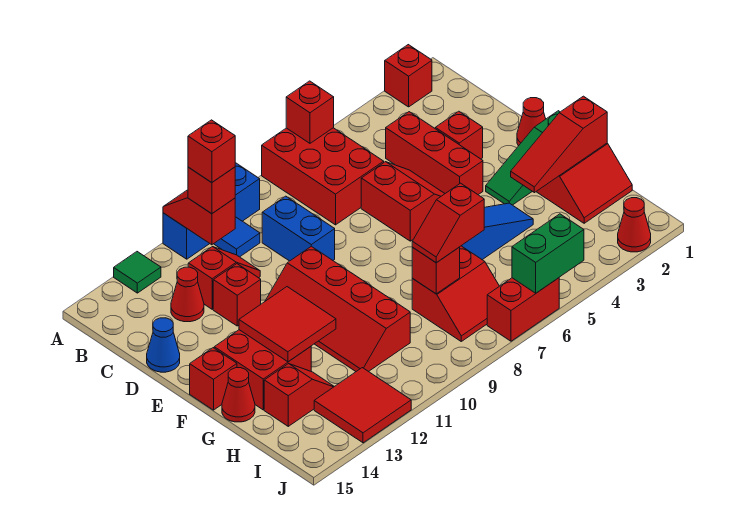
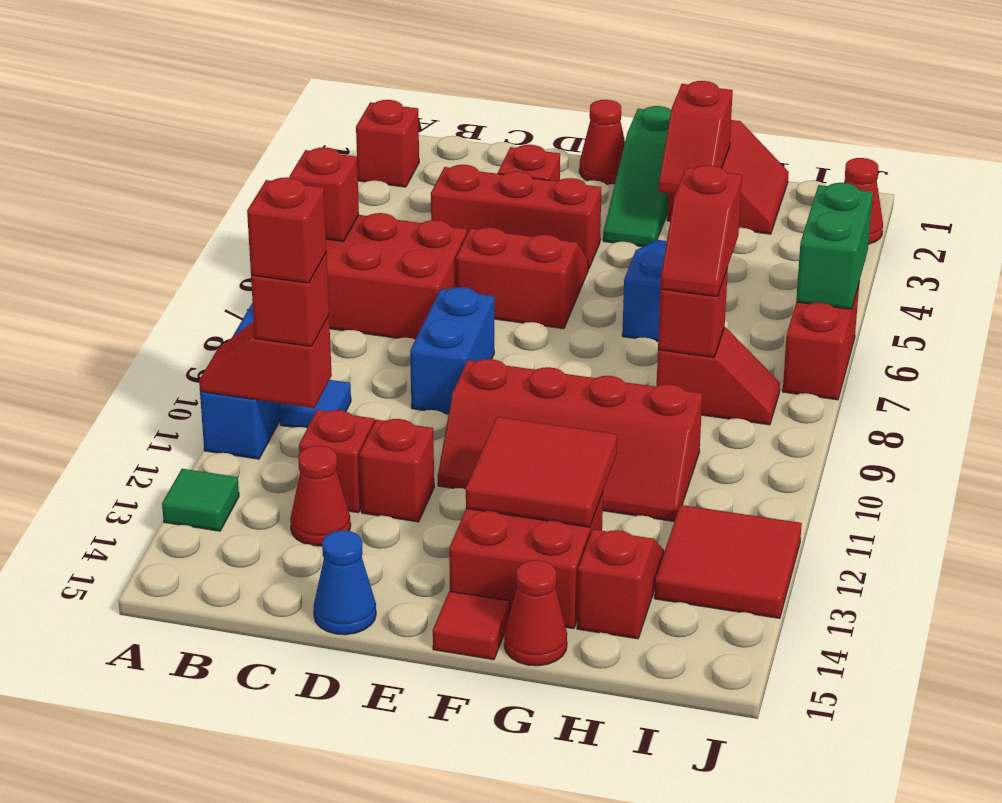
blue 1x2 brick [262,196,335,261] -> blue 1x2 brick turned to [410,287,494,414]
red 1x1 brick [190,348,237,410] -> red 1x1 tile [433,591,510,660]
red 1x3 slope [511,96,607,193] -> red 1x2 slope [659,81,733,194]
red 2x2 slope [412,246,499,341] -> red 1x2 slope [657,327,780,425]

